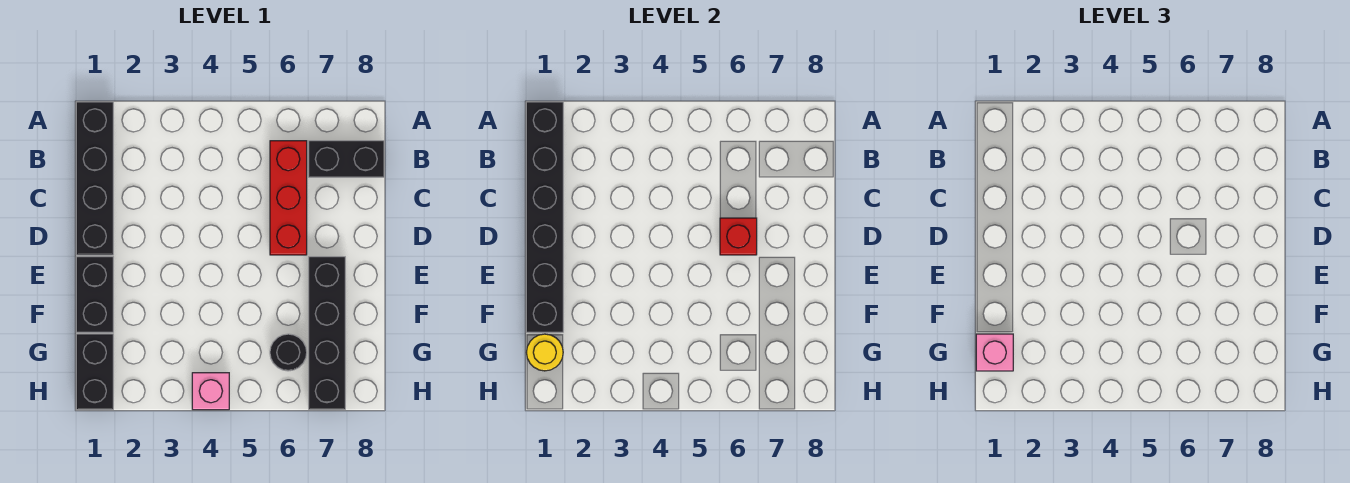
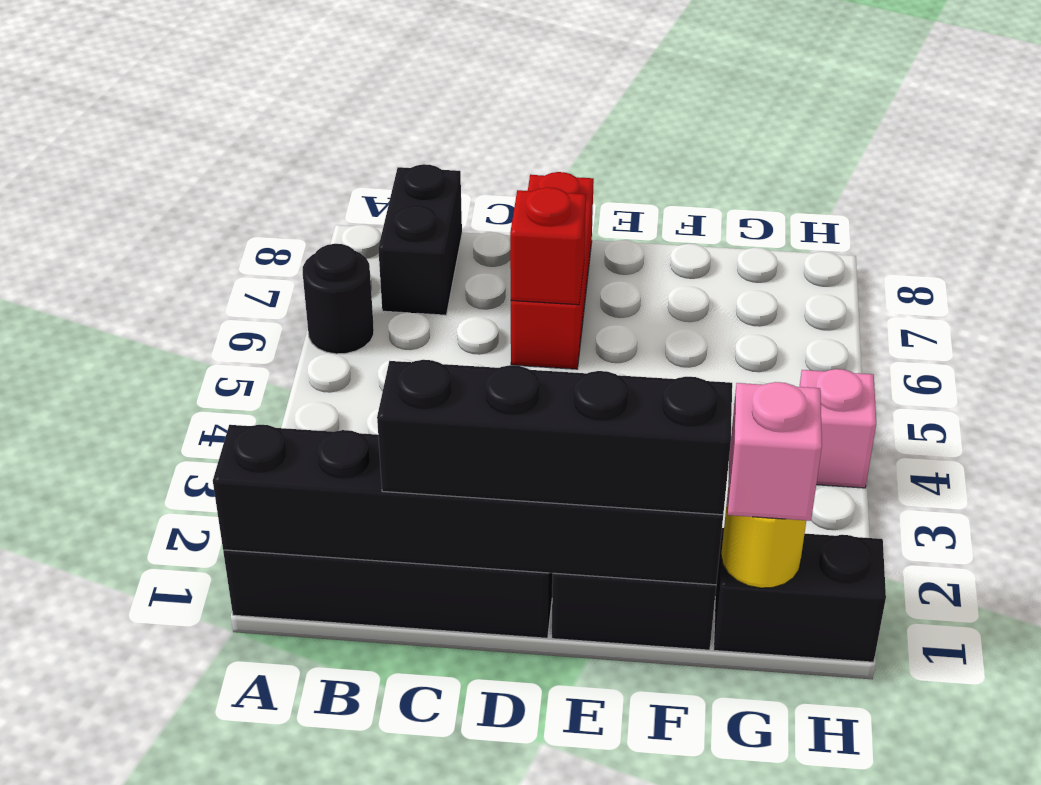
red 1x3 brick [270,141,307,255] -> red 1x3 brick turned to [511,172,594,369]
black 1x4 brick [309,257,345,410] -> black 1x4 brick moved to [377,360,732,515]
black 1x1 round brick [270,334,307,371] -> black 1x1 round brick moved to [303,244,374,354]

